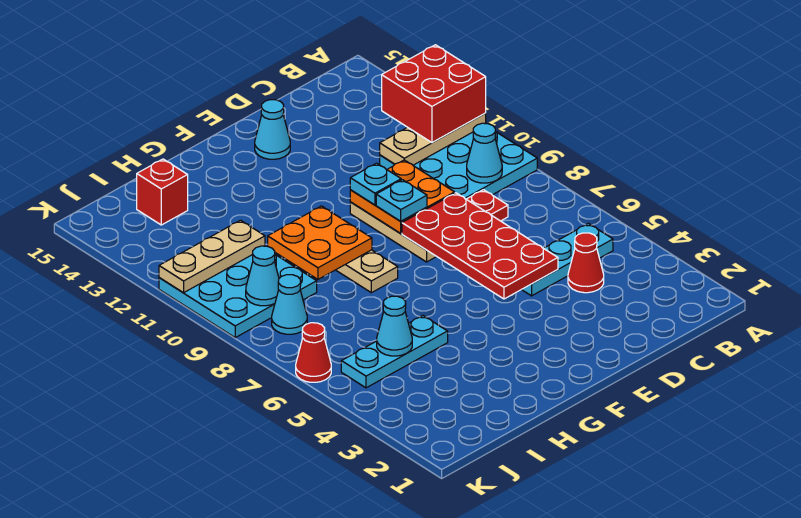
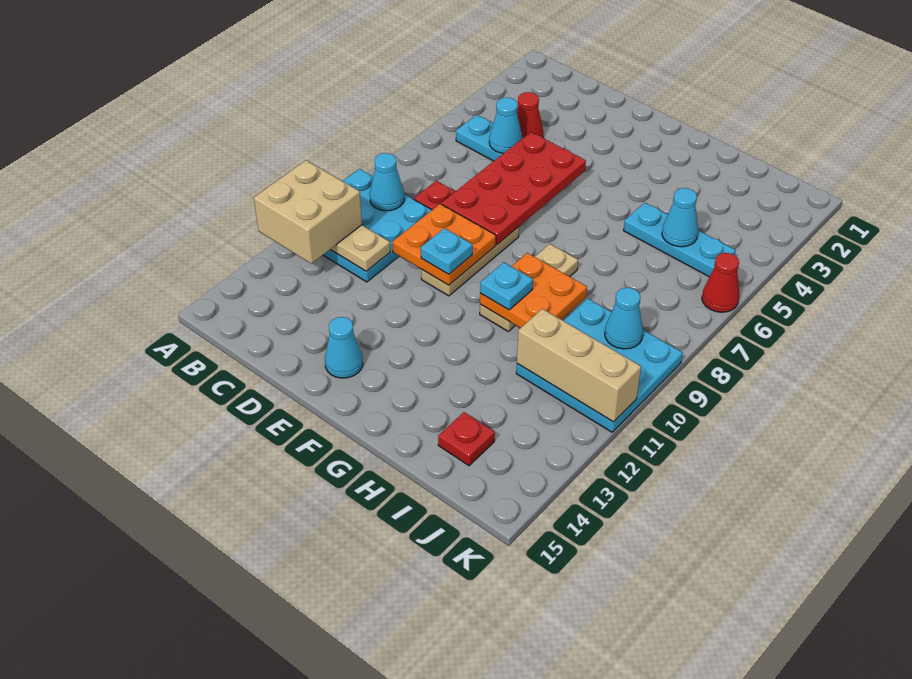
red 2x2 brick [382,45,486,143] -> tan 2x2 brick [254,160,362,263]
cyan 1x1 plate [376,180,427,221] -> cyan 1x1 plate moved to [480,262,533,310]
tan 1x3 plate [159,220,265,293] -> tan 1x3 brick [517,309,641,422]
red 1x1 brick [137,159,188,225] -> red 1x1 plate [438,412,495,466]
cyan 1x1 cone [272,275,307,334] -> cyan 1x1 cone moved to [489,98,522,153]

